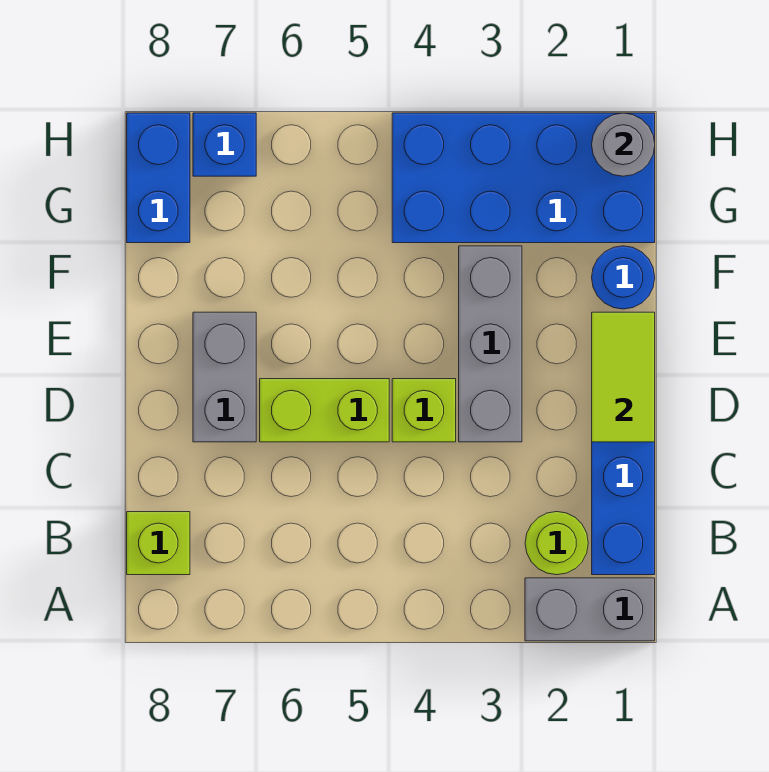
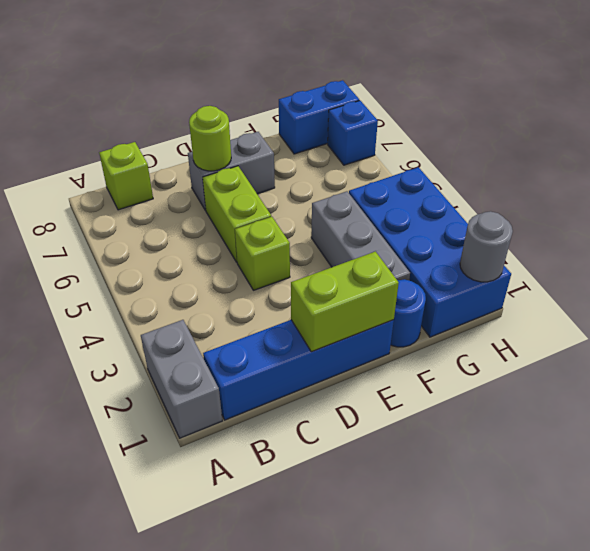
lime 1x1 round brick [525,512,588,575] -> lime 1x1 round brick moved to [189,106,231,171]
lime 1x2 tile [592,312,655,442] -> lime 1x2 brick [291,252,399,352]
grey 1x3 brick [459,246,522,442] -> grey 1x3 brick turned to [311,191,410,280]

